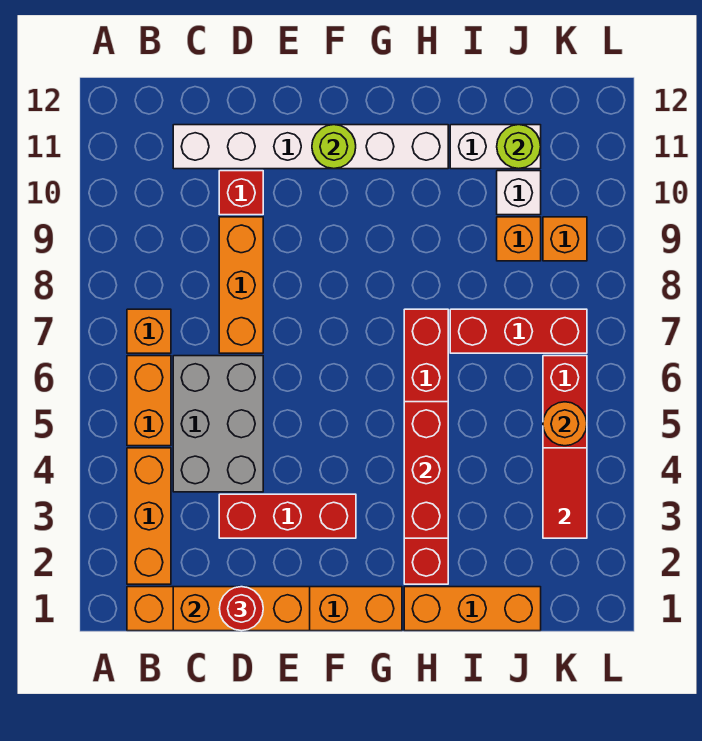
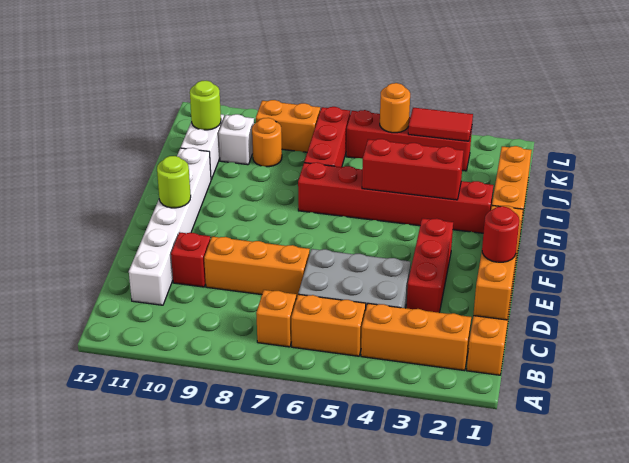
orange 1x1 brick [497,217,541,261] -> orange 1x1 round brick [252,118,282,167]
orange 1x1 brick [543,217,587,261] -> orange 1x2 brick [256,100,320,152]

